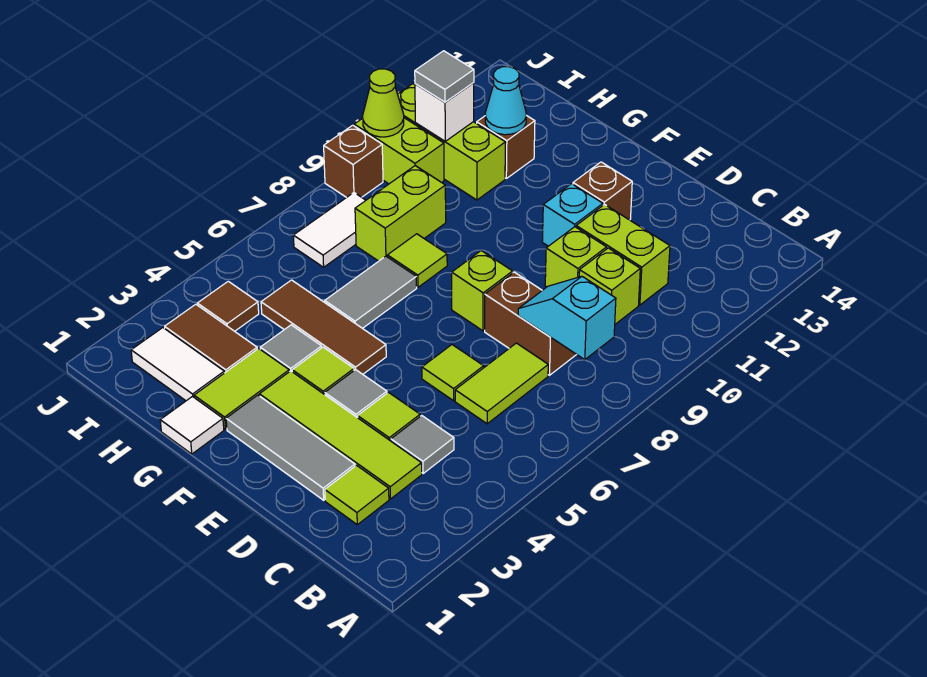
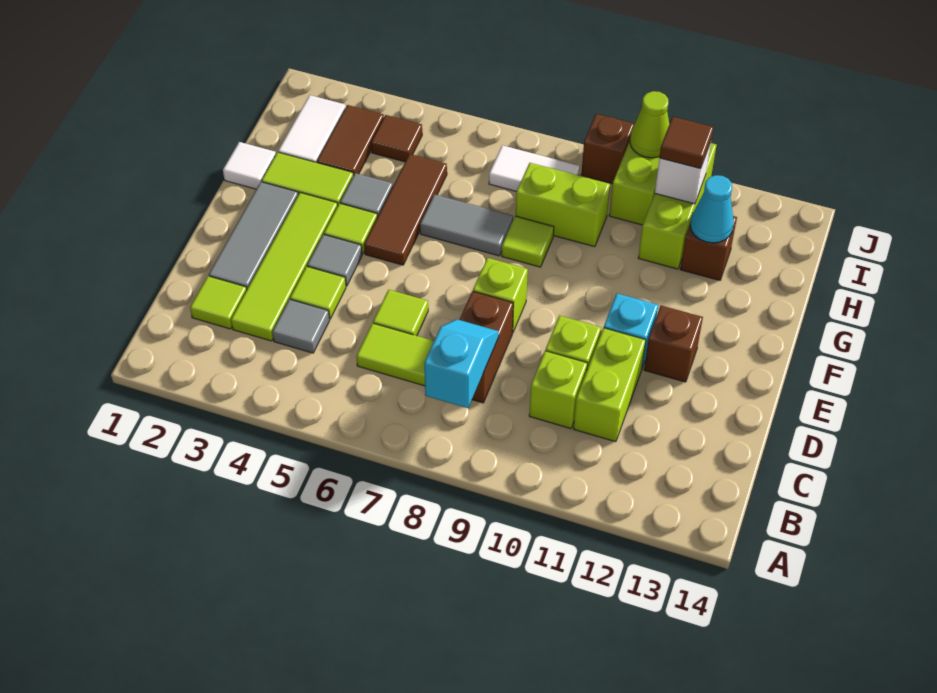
grey 1x1 tile [415,51,474,102] -> brown 1x1 tile [659,117,714,169]

